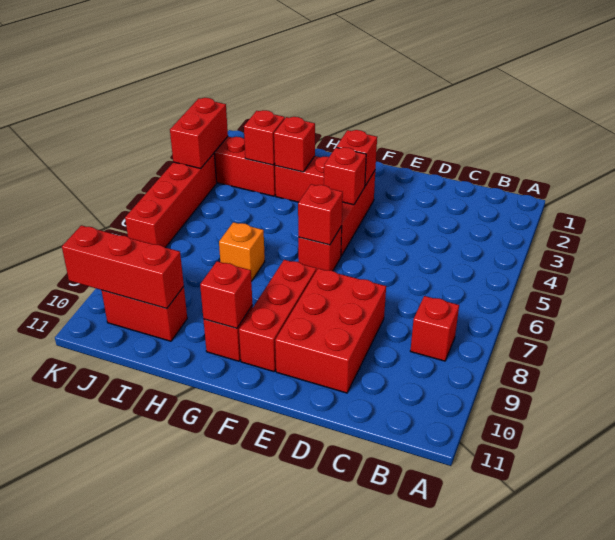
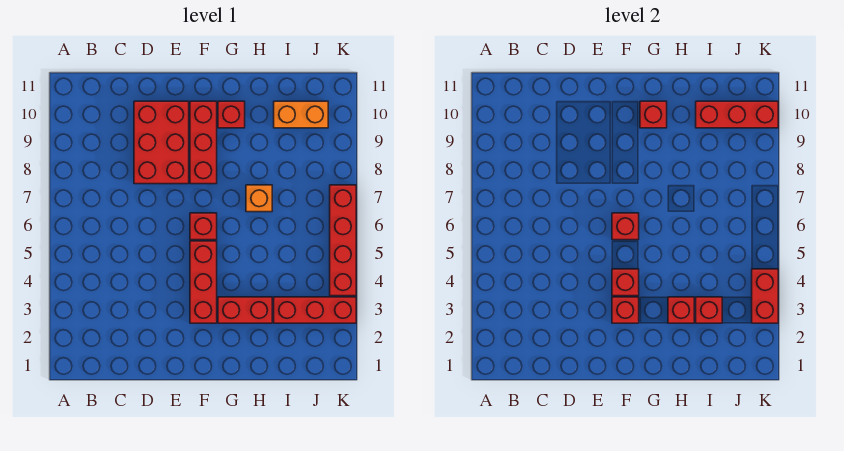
red 1x1 brick [410,296,459,361] -> none
red 1x2 brick [102,286,187,341] -> orange 1x2 brick [274,101,328,128]

